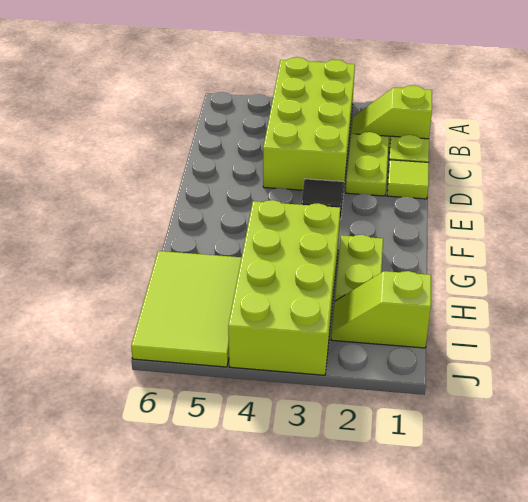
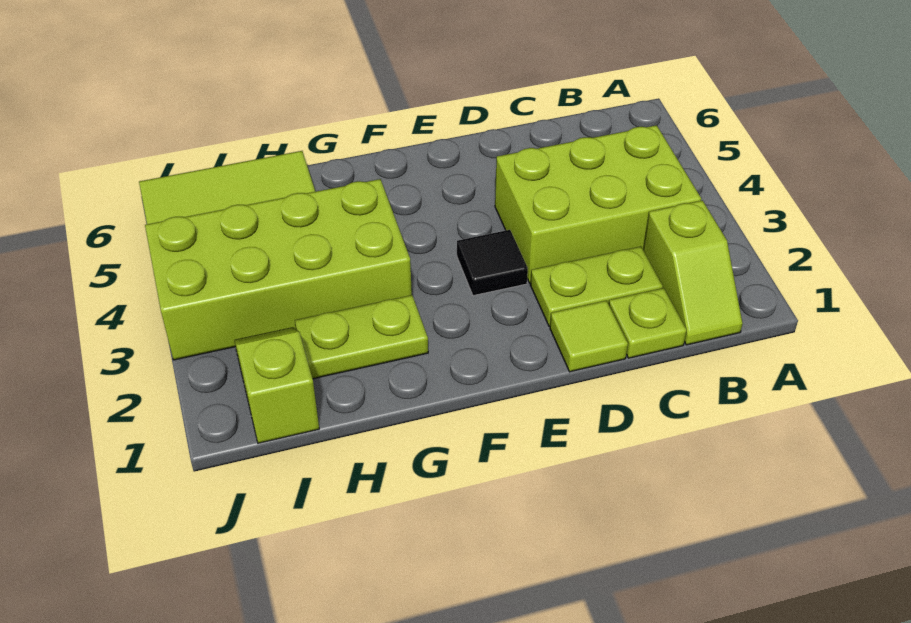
lime 2x4 brick [263,57,355,190] -> lime 2x3 brick [495,125,701,283]
lime 1x2 slope [351,85,432,148] -> lime 1x2 slope turned to [643,200,743,345]

